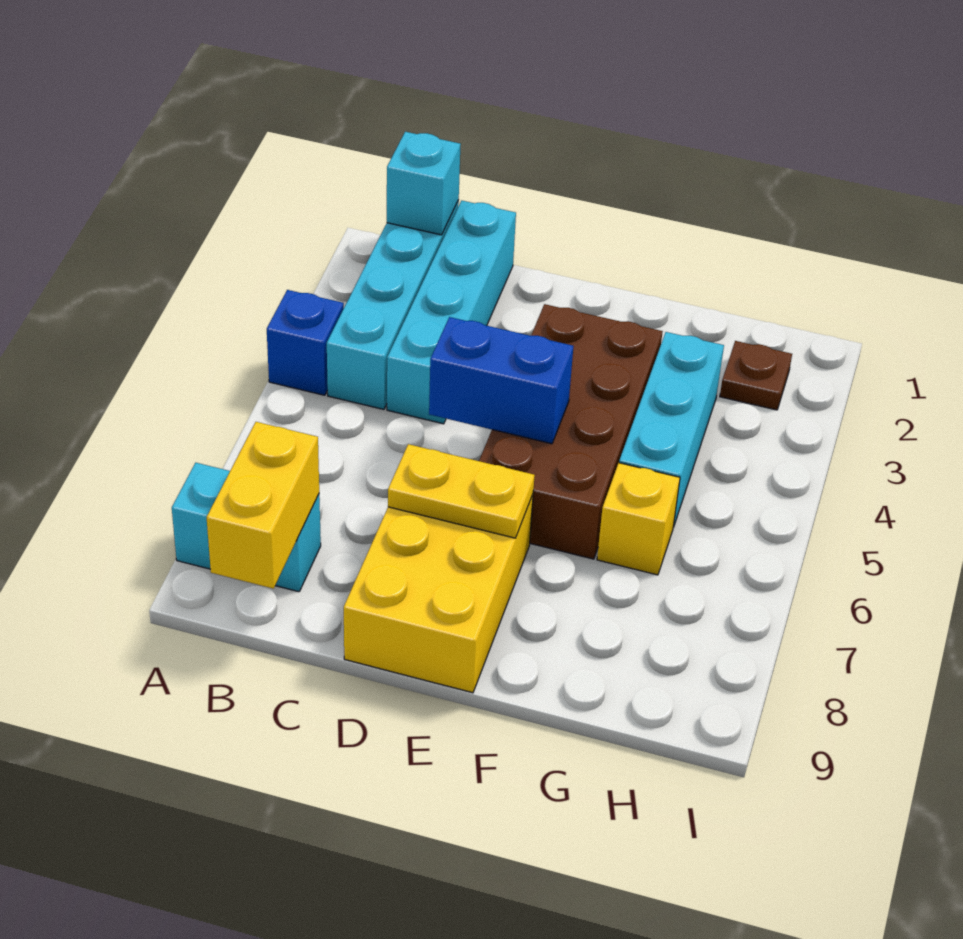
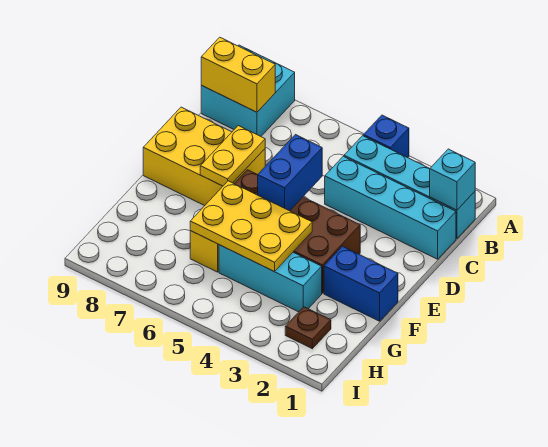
cyan 1x2 brick [172,463,321,592] -> cyan 2x2 brick [201,45,295,136]
none -> blue 1x2 brick [324,246,398,321]
none -> yellow 2x3 plate [190,181,312,271]

